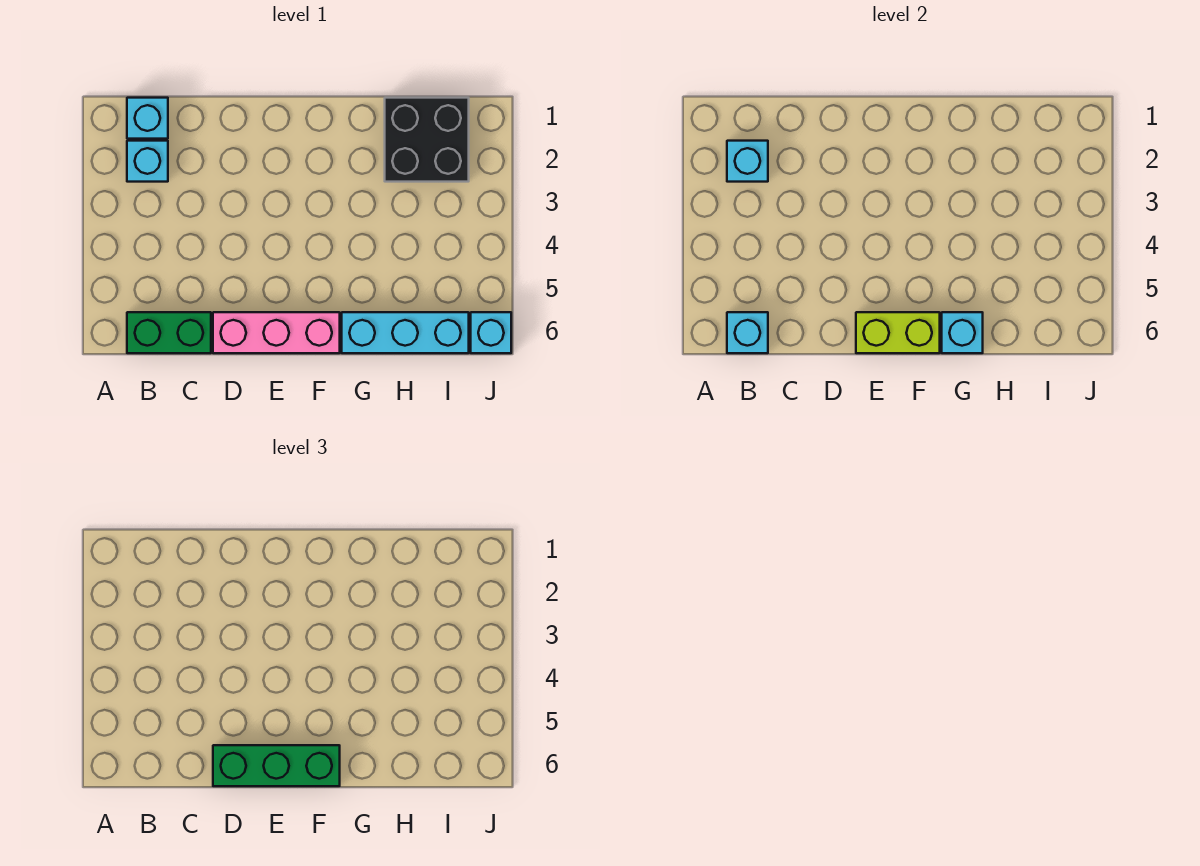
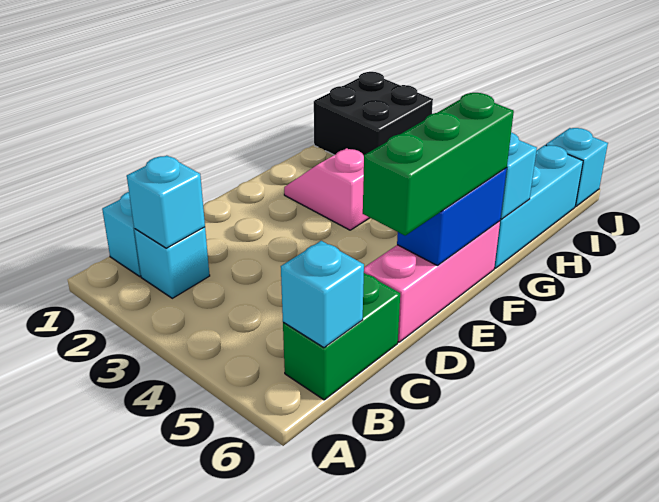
lime 1x2 brick [856,312,940,353] -> blue 1x2 brick [397,168,507,266]
none -> pink 1x2 slope [284,148,370,230]

